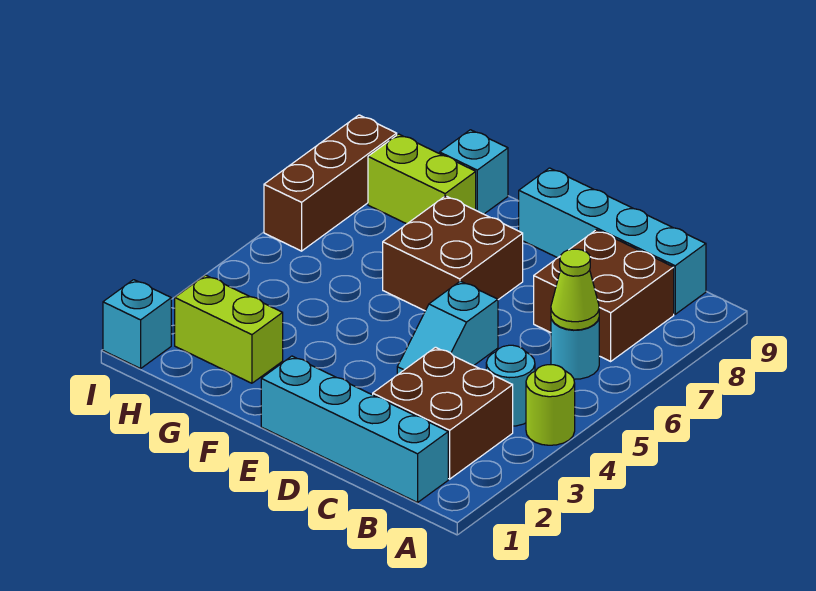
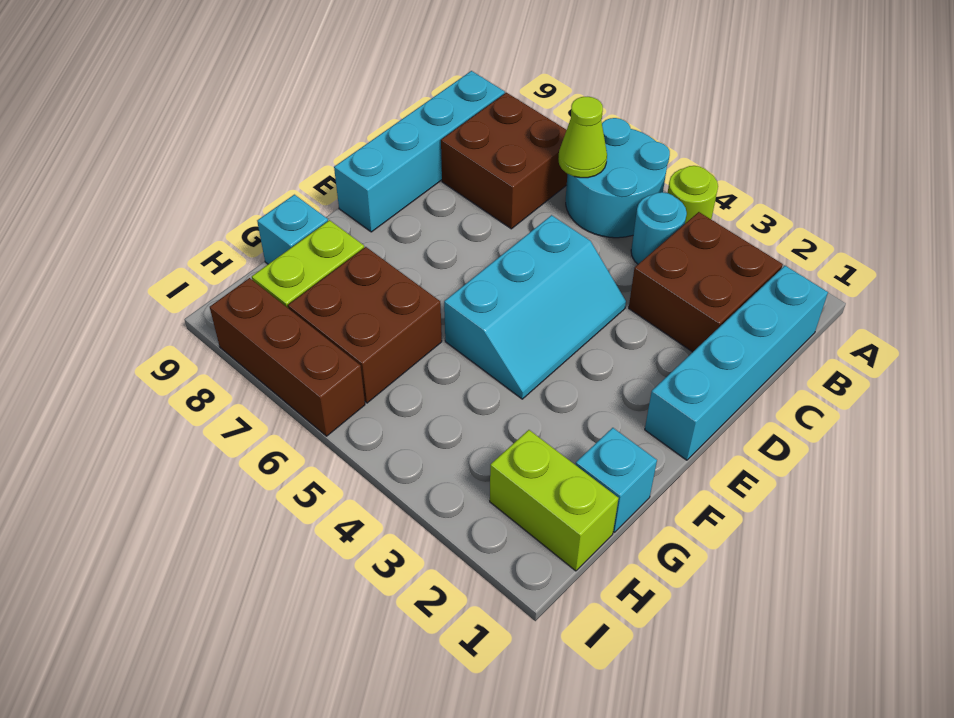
cyan 1x1 round brick [551,319,599,379] -> cyan 2x2 round brick [566,118,670,238]
cyan 1x2 slope [397,281,498,375] -> cyan 2x3 slope [444,215,626,399]
brown 2x2 brick [383,196,523,311] -> brown 2x2 brick moved to [288,247,442,403]
lime 1x2 brick [175,275,283,383] -> lime 1x2 brick turned to [490,430,619,571]
cyan 1x1 brick [103,280,171,369] -> cyan 1x1 brick moved to [576,428,657,532]

